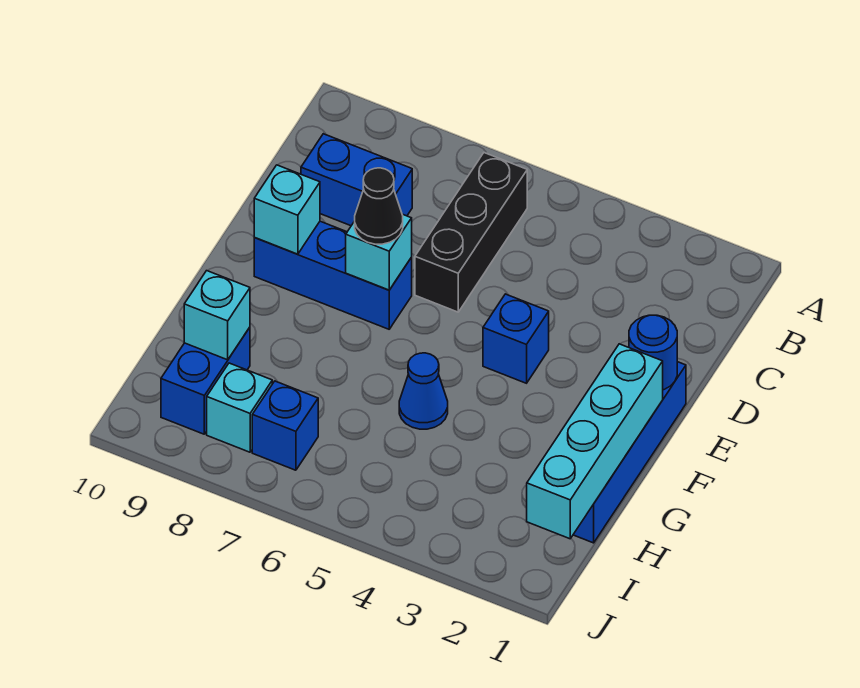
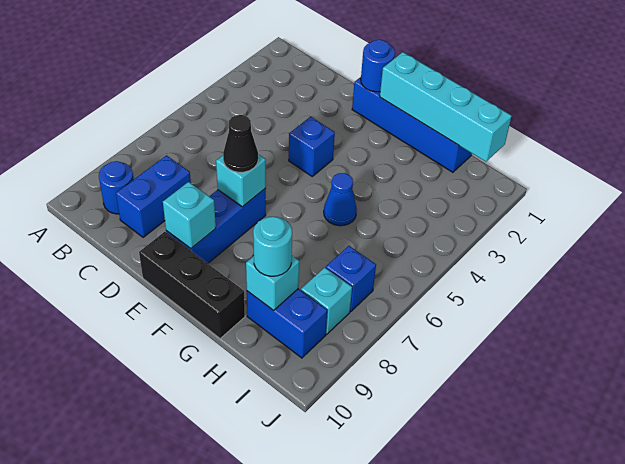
black 1x3 brick [415,153,527,312] -> black 1x3 brick moved to [139,232,245,339]
none -> blue 1x1 round brick [99,161,134,214]
none -> cyan 1x1 round brick [253,217,292,276]

